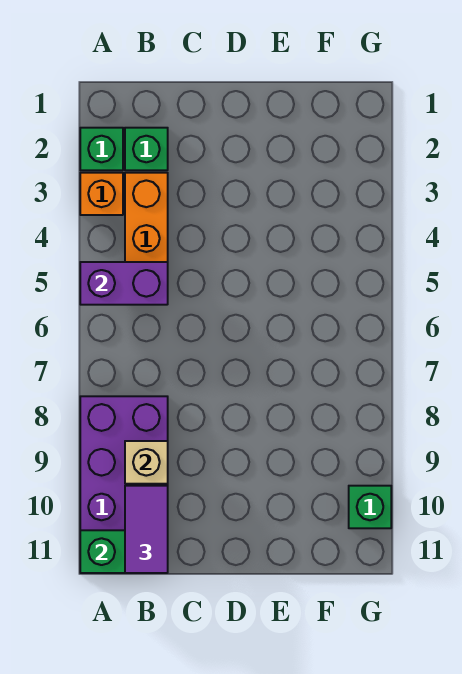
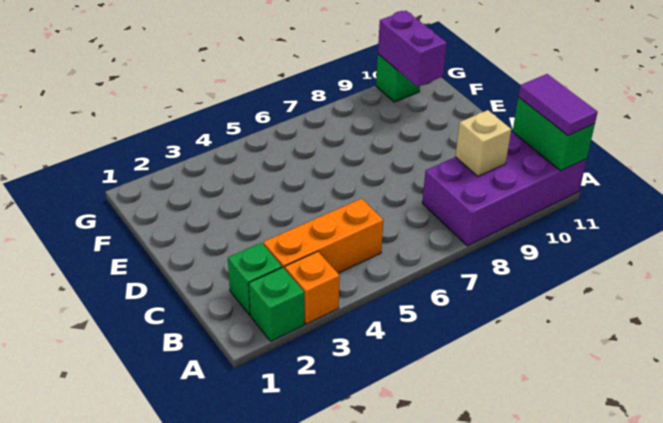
purple 1x2 brick [80,262,168,305] -> purple 1x2 brick moved to [378,11,447,87]
purple 1x2 tile [125,486,168,573] -> purple 1x2 tile turned to [518,74,598,136]

